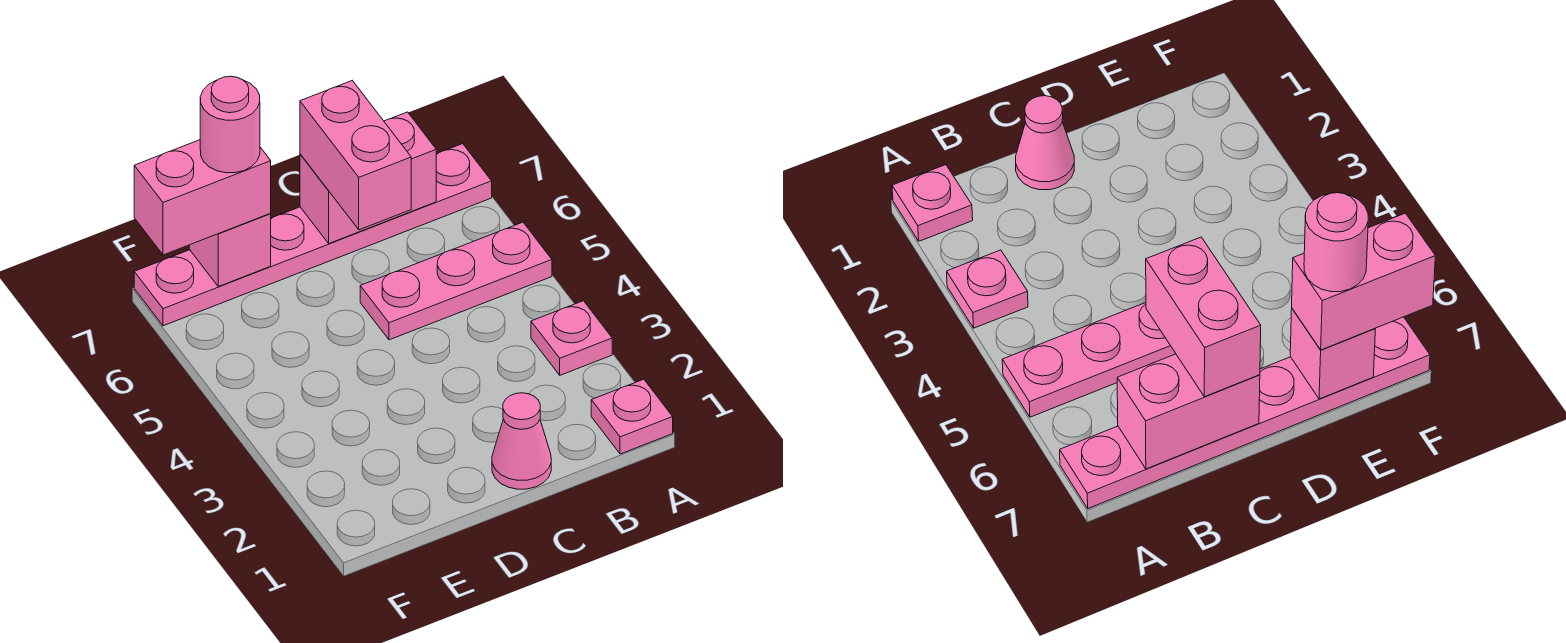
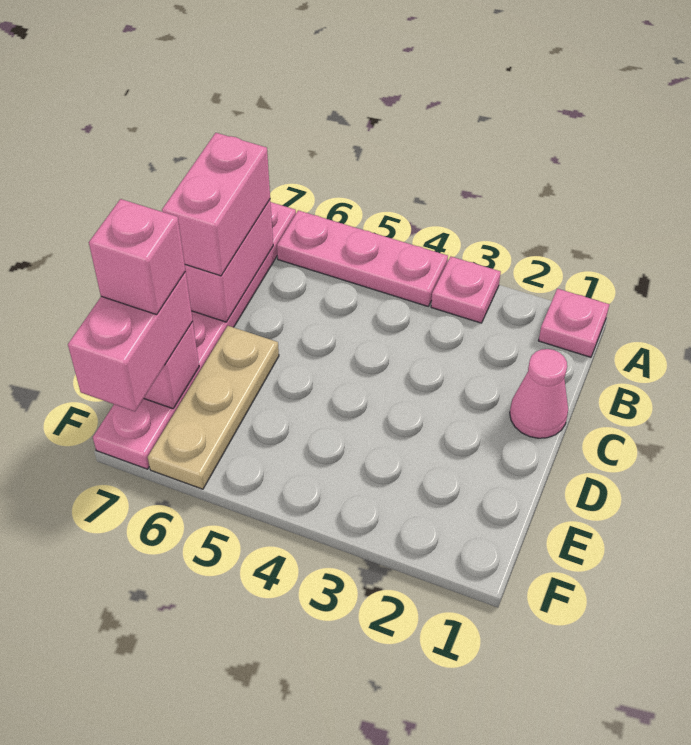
pink 1x3 plate [360,222,552,340] -> pink 1x3 plate turned to [277,210,448,306]
pink 1x2 brick [300,81,411,230] -> pink 1x2 brick turned to [162,133,270,276]
none -> tan 1x3 plate [148,326,279,489]
pink 1x1 round brick [200,76,260,173] -> pink 1x1 brick [89,199,185,315]

